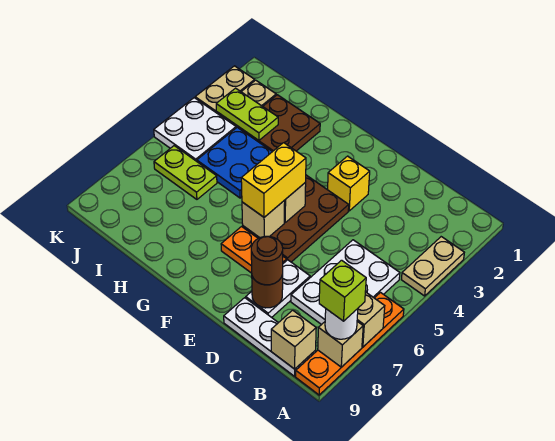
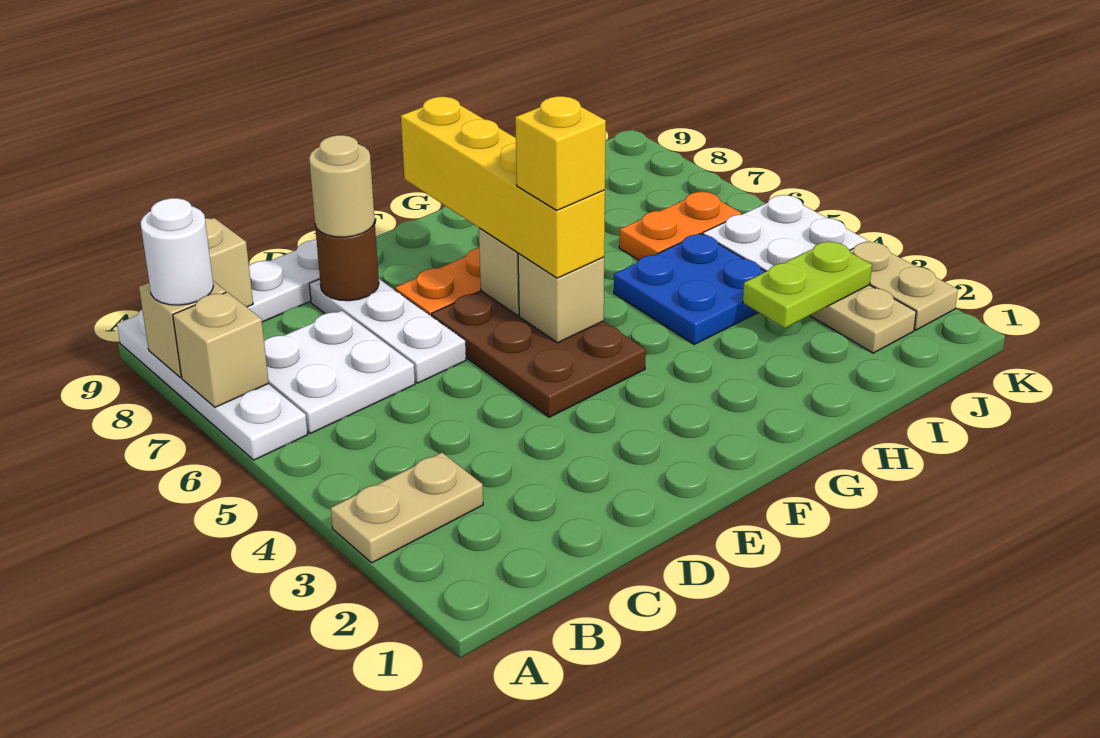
tan 1x2 plate [401,237,464,296] -> tan 1x2 plate turned to [331,453,483,563]
orange 1x4 plate [296,293,404,395] -> white 1x4 plate [117,310,308,460]
lime 1x1 brick [319,260,366,321] -> none
white 2x3 plate [291,240,400,325] -> white 2x2 plate [264,310,415,433]
white 1x2 plate [246,260,310,317] -> white 1x3 plate [309,279,466,383]
brown 1x1 round brick [251,236,283,285] -> tan 1x1 round brick [309,135,375,237]
yellow 1x1 brick [328,156,370,211] -> yellow 1x1 brick moved to [515,96,606,210]
yellow 1x2 brick [241,143,306,217] -> yellow 1x4 brick [401,97,605,278]
brown 2x2 plate [238,95,320,152] -> none
lime 1x2 plate [154,146,217,199] -> orange 1x2 plate [619,192,741,260]

